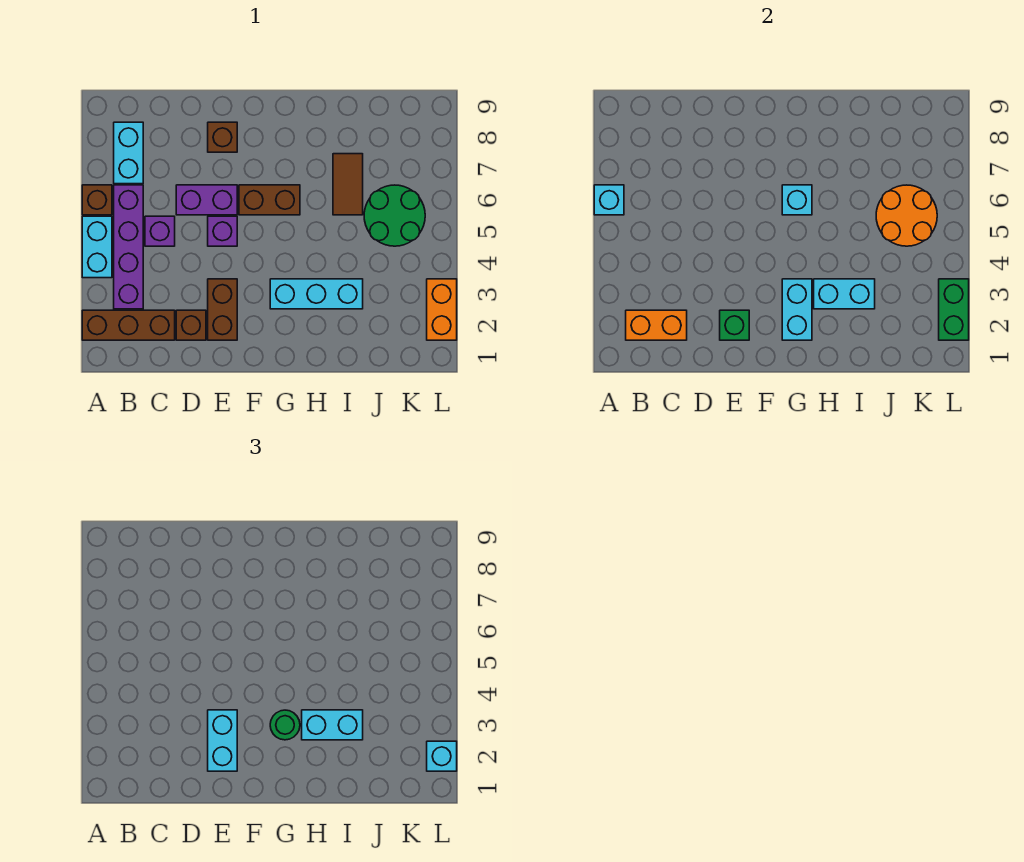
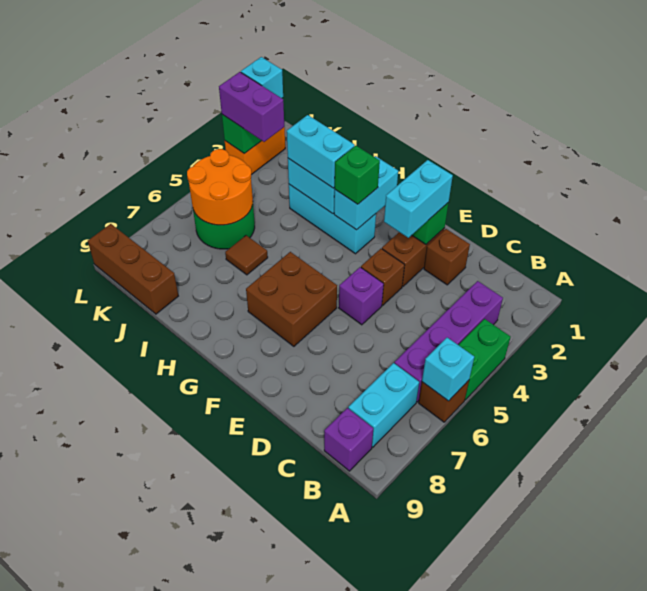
brown 1x3 brick [82,310,175,340] -> brown 1x3 brick moved to [88,224,178,314]
cyan 1x2 brick [82,216,112,278] -> green 1x2 brick [459,319,510,400]
orange 1x2 brick [626,310,687,340] -> none
purple 1x1 brick [145,216,175,246] -> purple 1x1 brick moved to [324,408,373,471]
purple 1x2 brick [176,185,237,215] -> purple 1x2 brick moved to [219,72,284,142]
brown 1x1 brick [208,122,237,152] -> brown 1x1 brick moved to [361,249,405,305]
brown 1x2 brick [239,185,300,215] -> brown 2x2 brick [246,252,337,346]
green 1x1 round brick [270,710,300,740] -> green 1x1 brick [334,146,380,204]
cyan 1x1 brick [782,185,812,215] -> none
brown 1x2 tile [333,154,363,215] -> brown 1x1 tile [225,235,268,275]

